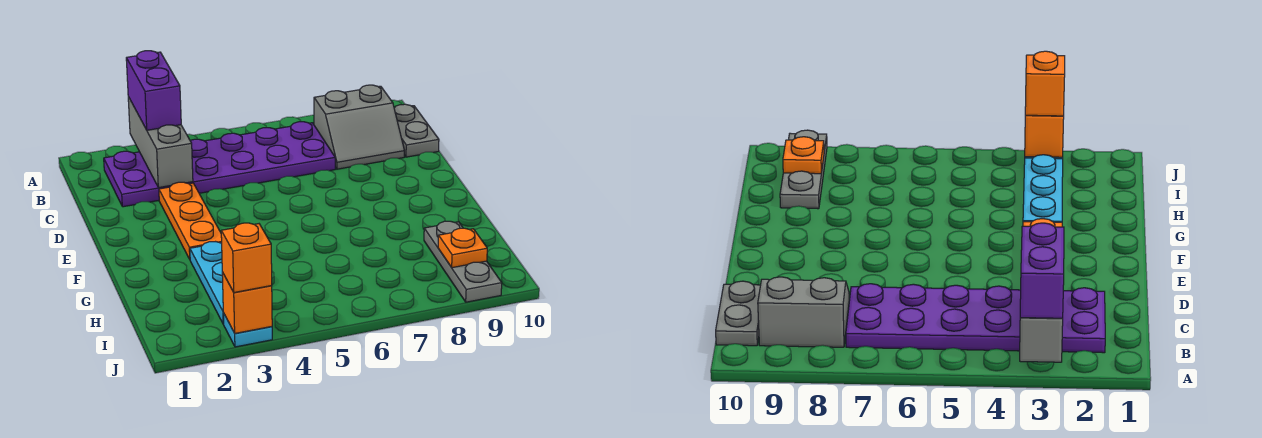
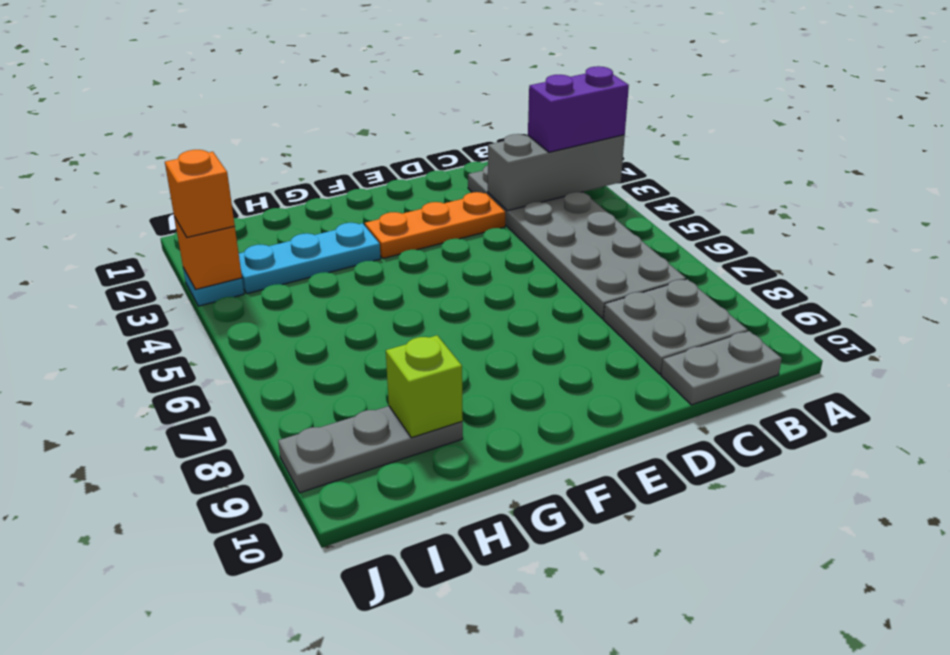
purple 2x6 plate [104,122,335,207] -> grey 2x6 plate [468,165,686,319]
grey 2x2 slope [314,85,404,169] -> grey 2x2 plate [604,279,748,374]
none -> lime 1x1 brick [386,335,463,438]
orange 1x1 plate [438,228,487,268] -> none

